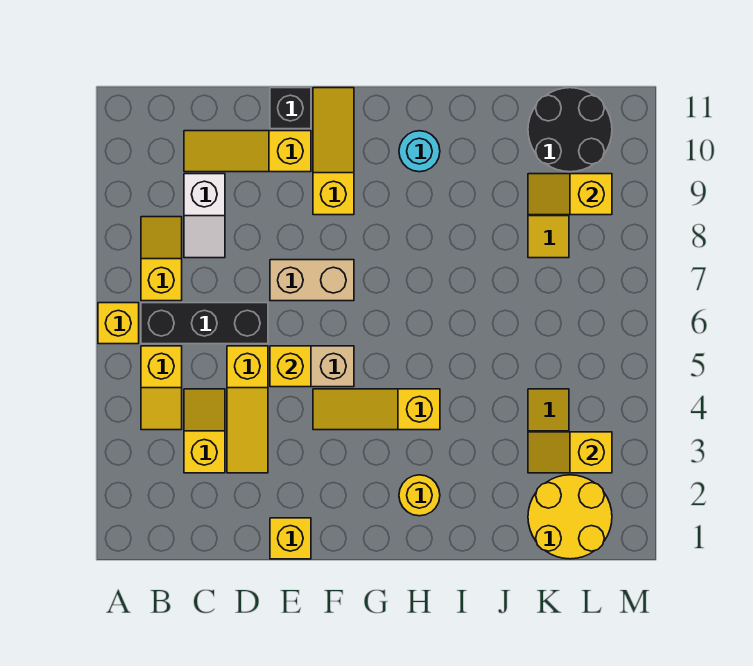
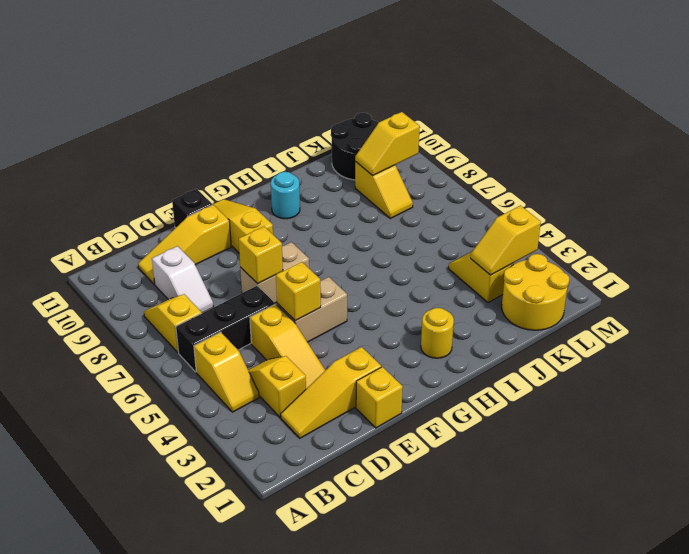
yellow 1x1 brick [98,303,139,344] -> yellow 1x1 brick moved to [239,227,283,284]
yellow 1x3 slope [313,389,440,430] -> yellow 1x3 slope moved to [281,347,381,438]

